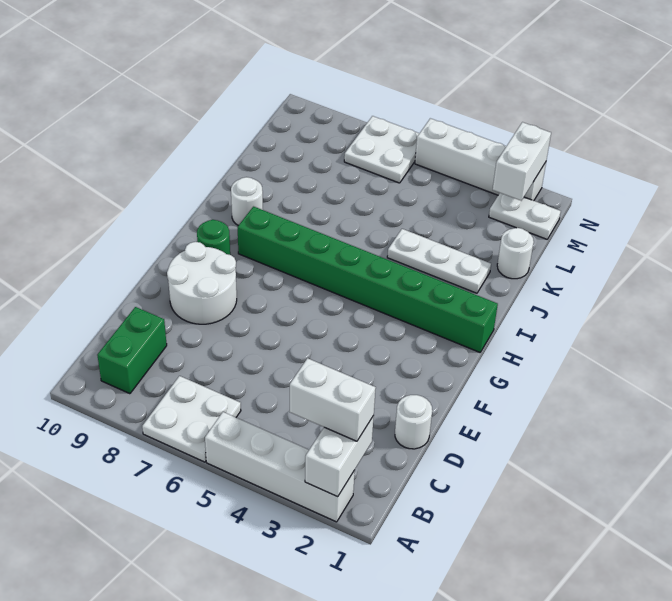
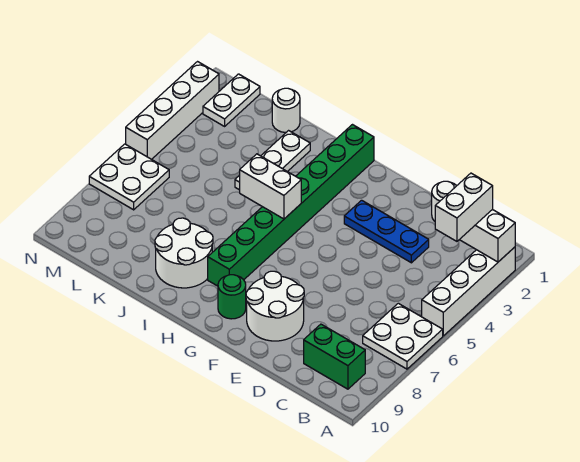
none -> blue 1x3 plate [344,200,429,263]
white 1x1 round brick [231,177,263,225] -> white 2x2 round brick [155,218,213,288]
white 1x2 brick [493,122,551,201] -> white 1x2 brick moved to [240,154,301,219]

